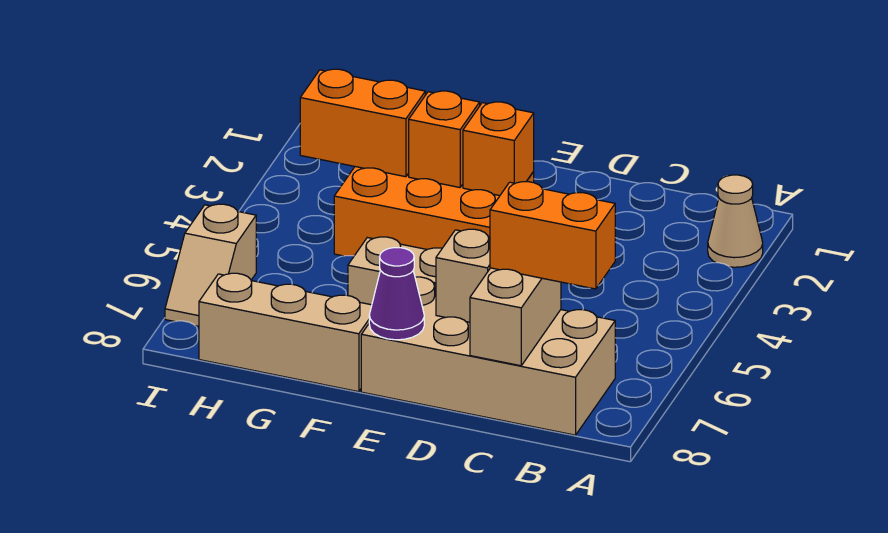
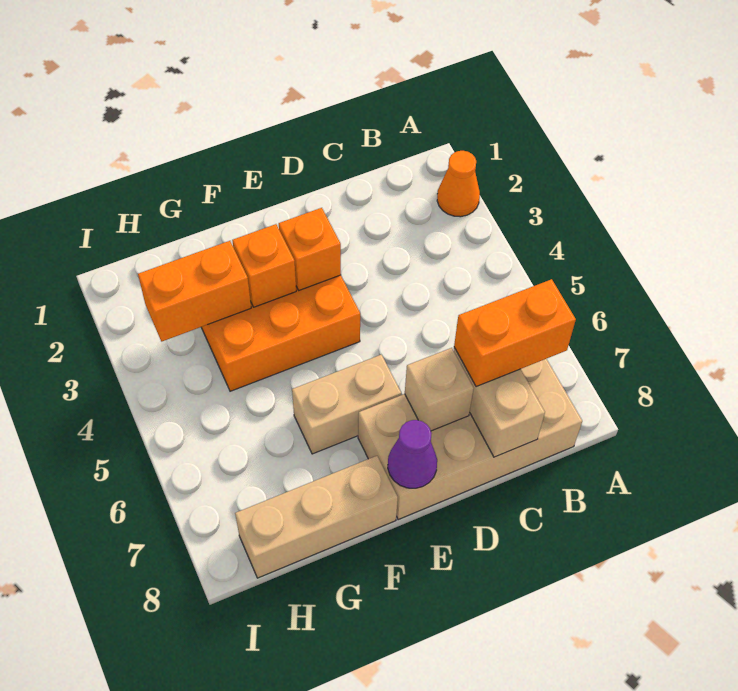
tan 1x1 cone [708,175,763,267] -> orange 1x1 cone [437,151,480,217]
tan 1x2 slope [165,204,256,326] -> none

